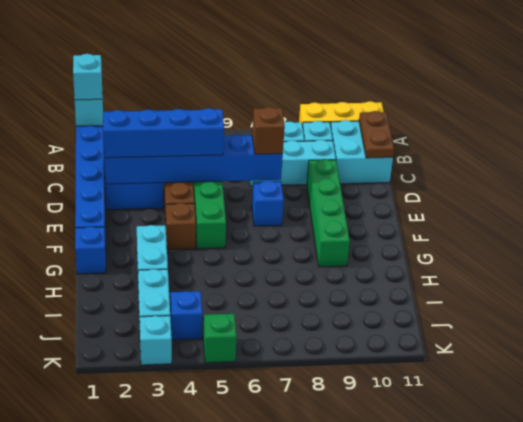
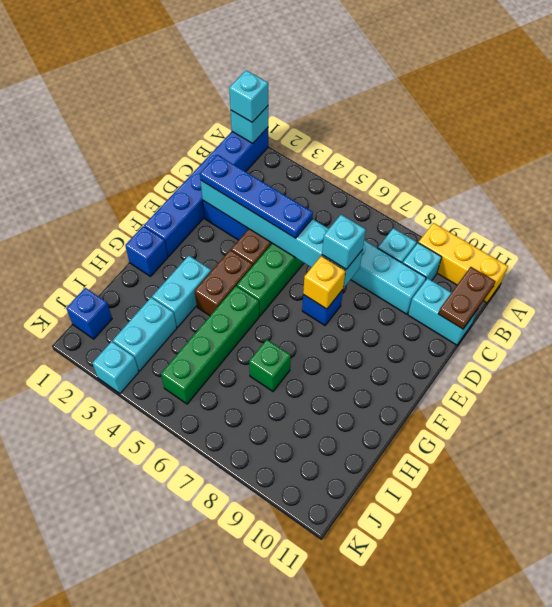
cyan 2x2 brick [331,120,393,184] -> cyan 1x2 brick [408,278,478,345]
blue 1x6 brick [105,135,283,184] -> cyan 1x6 brick [201,181,363,287]
blue 1x4 brick [103,108,224,158] -> blue 1x4 plate [200,155,313,238]
brown 1x1 brick [252,107,285,154] -> cyan 1x1 brick [322,215,366,269]
green 1x4 brick [307,159,350,267] -> green 1x4 brick moved to [161,286,259,404]
none -> yellow 1x1 brick [303,256,346,309]
brown 1x1 brick [166,203,196,250] -> brown 1x2 brick [195,250,253,316]
blue 1x1 brick [171,291,202,340] -> blue 1x1 brick moved to [66,288,112,339]
green 1x1 brick [203,314,236,363] -> green 1x1 brick moved to [249,340,291,391]

